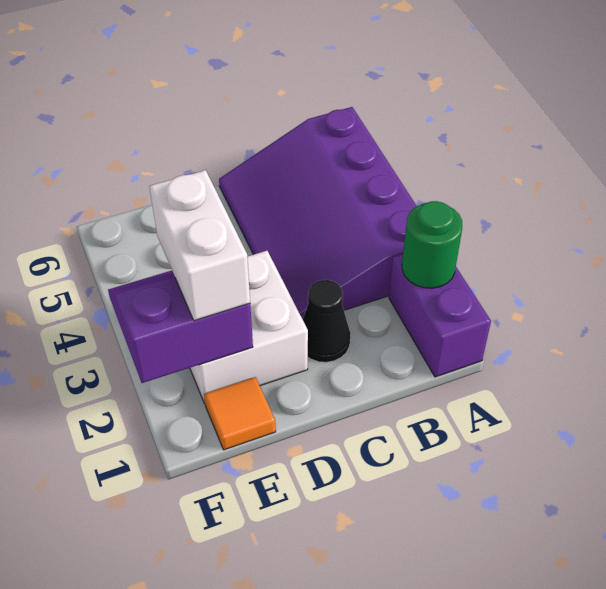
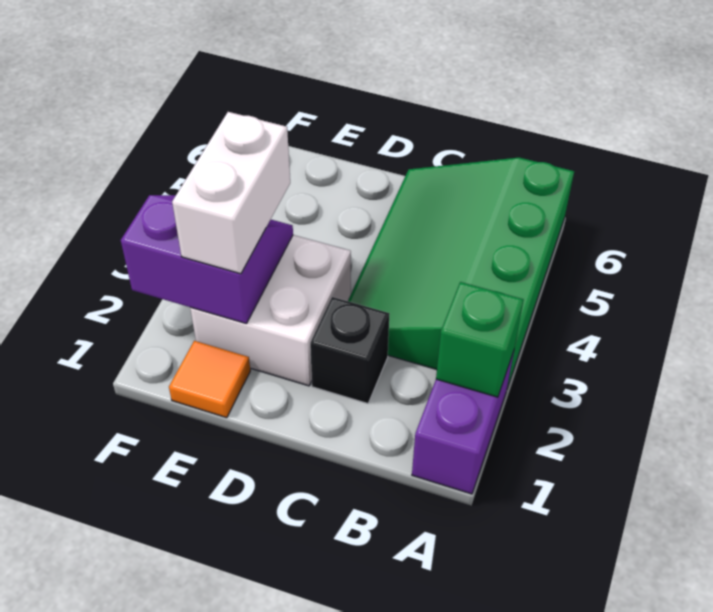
green 1x1 round brick [402,201,462,288] -> green 1x1 brick [436,282,524,397]
purple 3x4 slope [219,107,417,319] -> green 3x4 slope [348,158,574,388]
black 1x1 cone [303,280,351,362] -> black 1x1 brick [310,297,390,404]

